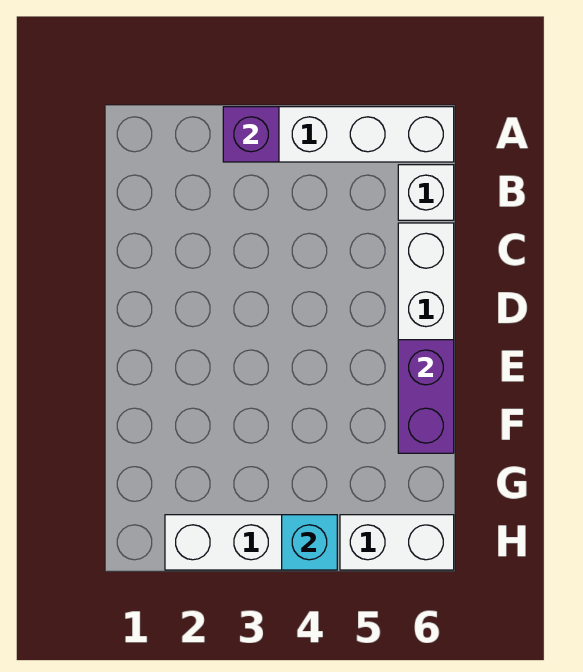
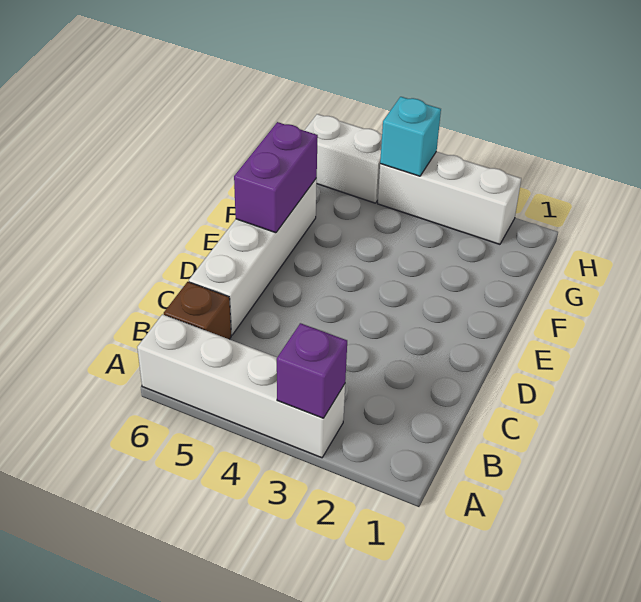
white 1x1 brick [398,165,454,220] -> brown 1x1 brick [164,282,231,339]

